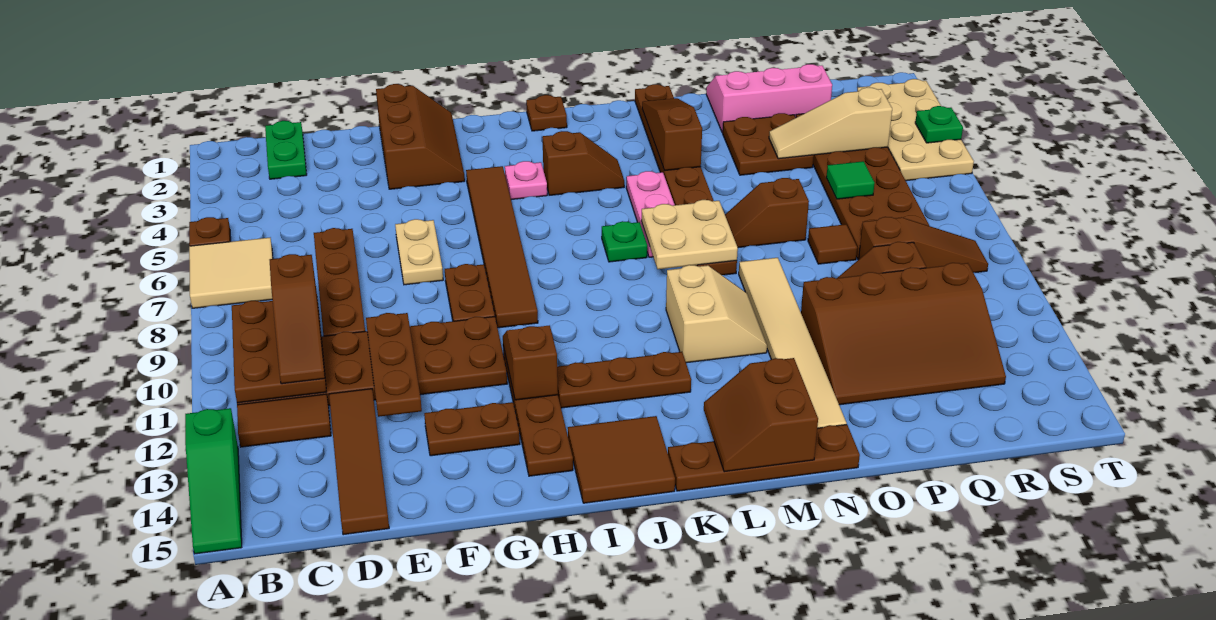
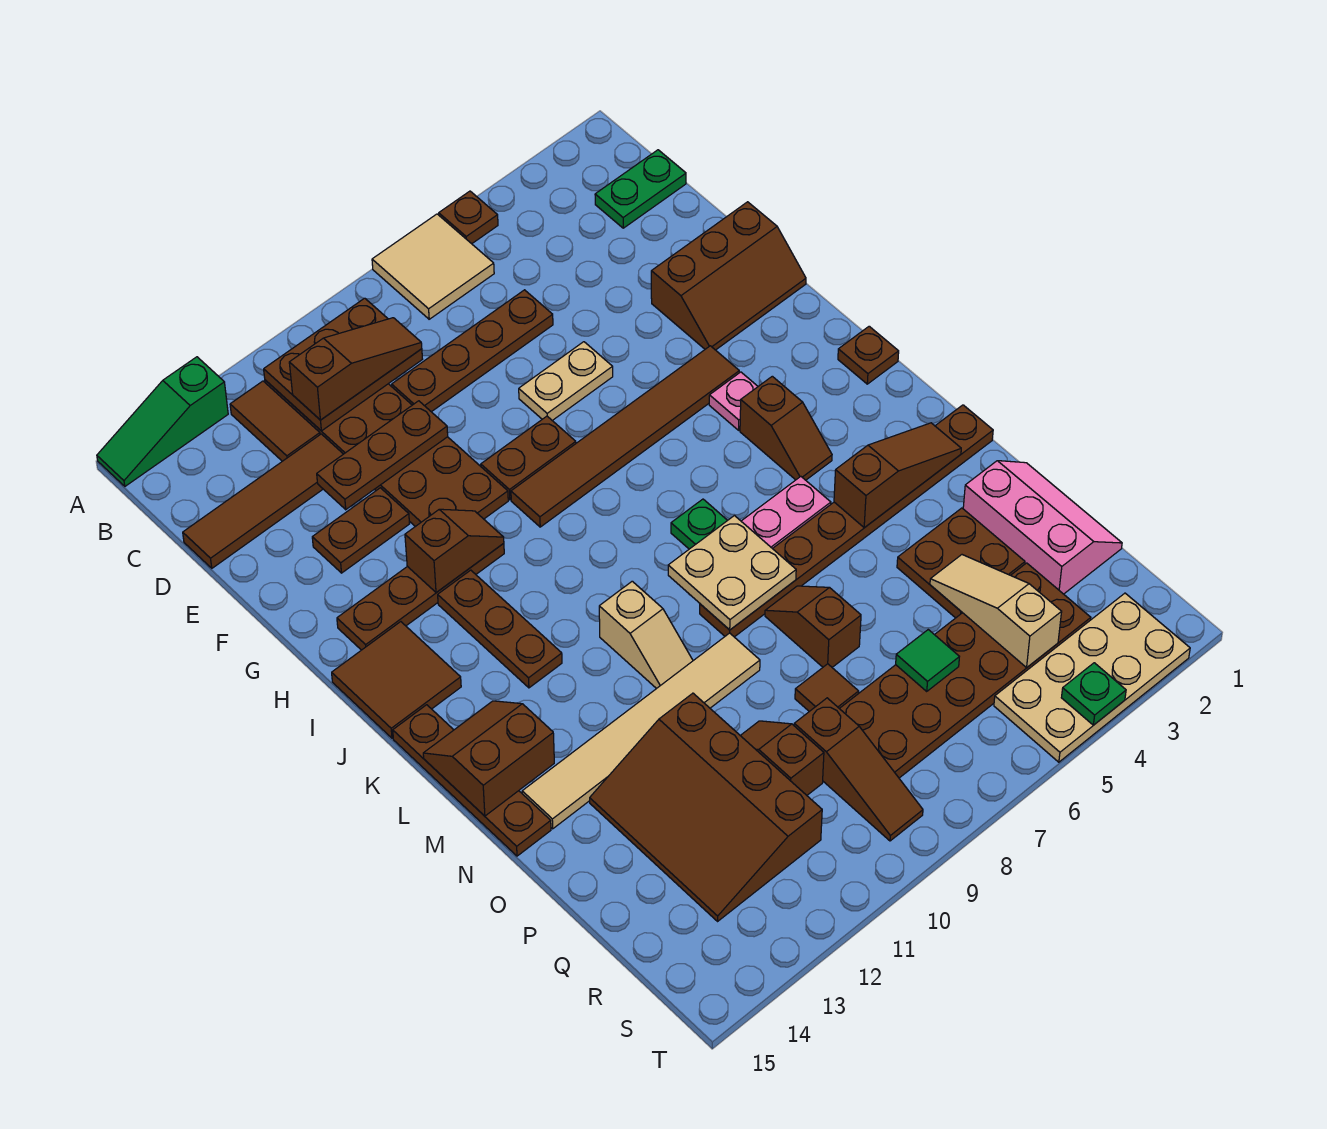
brown 1x3 slope [270,254,325,384] -> brown 1x3 slope turned to [289,318,422,420]
brown 1x2 plate [424,402,520,456] -> brown 1x2 plate turned to [312,488,410,573]
tan 2x2 slope [666,265,767,363] -> tan 1x2 slope [599,581,693,689]

